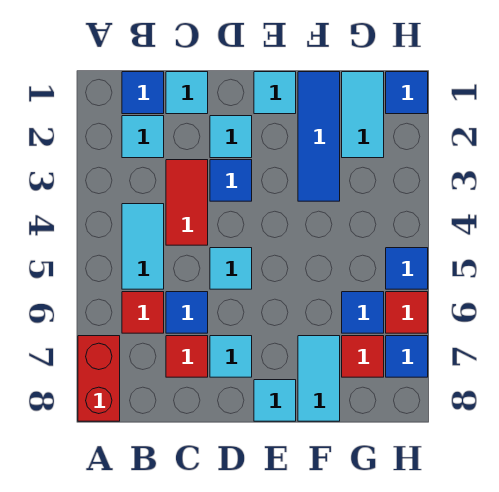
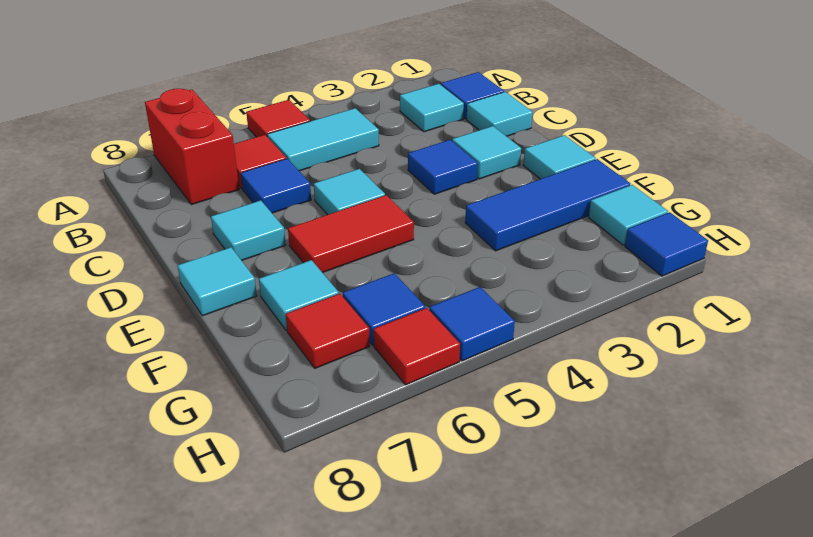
red 1x2 brick [78,336,120,421] -> red 1x2 brick turned to [145,89,239,205]
red 1x2 tile [166,160,208,245] -> red 1x2 tile moved to [288,195,414,273]
red 1x1 tile [166,336,208,377] -> red 1x1 tile moved to [246,100,310,137]
cyan 1x2 tile [298,336,340,421] -> cyan 1x1 tile [259,260,339,330]
cyan 1x2 tile [342,72,384,158] -> cyan 1x1 tile [589,185,668,245]
blue 1x1 tile [386,336,428,377] -> none

